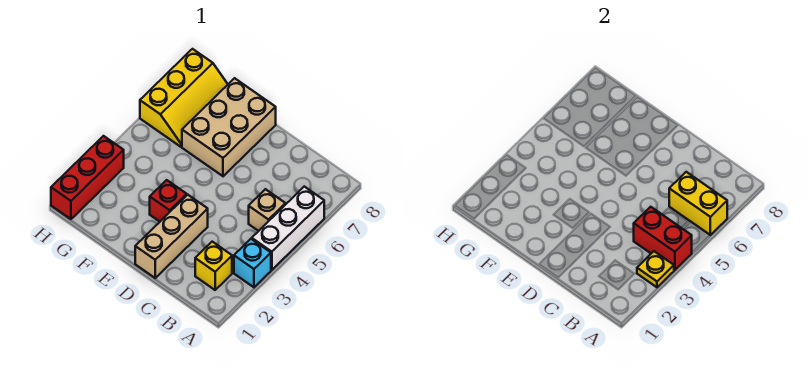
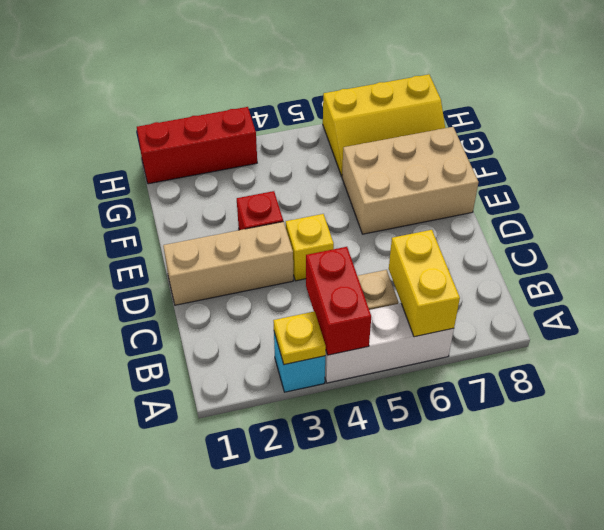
yellow 1x1 brick [195,242,232,290] -> yellow 1x1 brick moved to [286,214,334,281]

